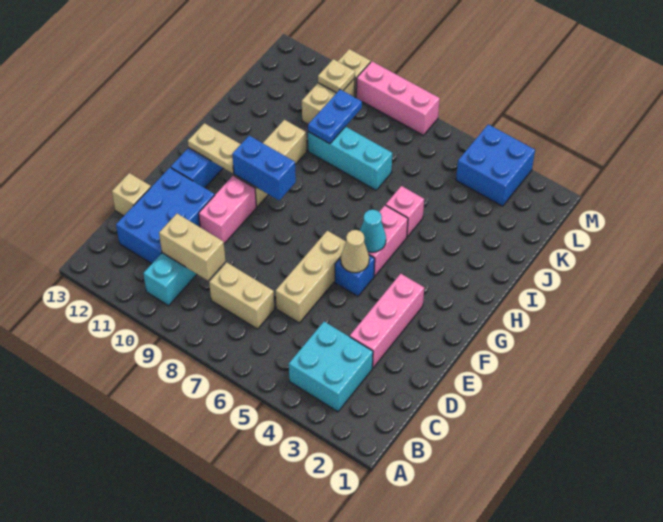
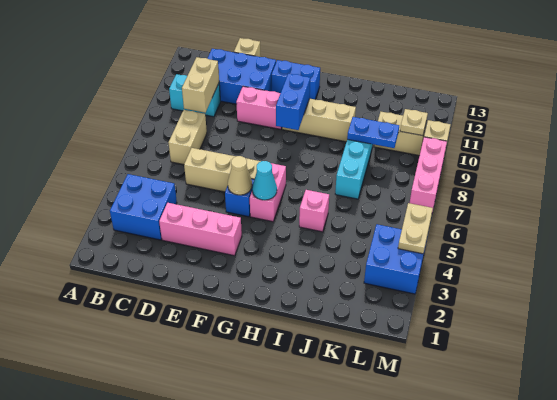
cyan 2x2 brick [289,322,373,412] -> blue 2x2 brick [110,174,177,240]
pink 1x2 brick [368,205,408,276] -> pink 1x2 brick turned to [250,163,286,222]
tan 1x2 plate [188,123,241,173] -> tan 1x2 plate moved to [398,203,433,254]

